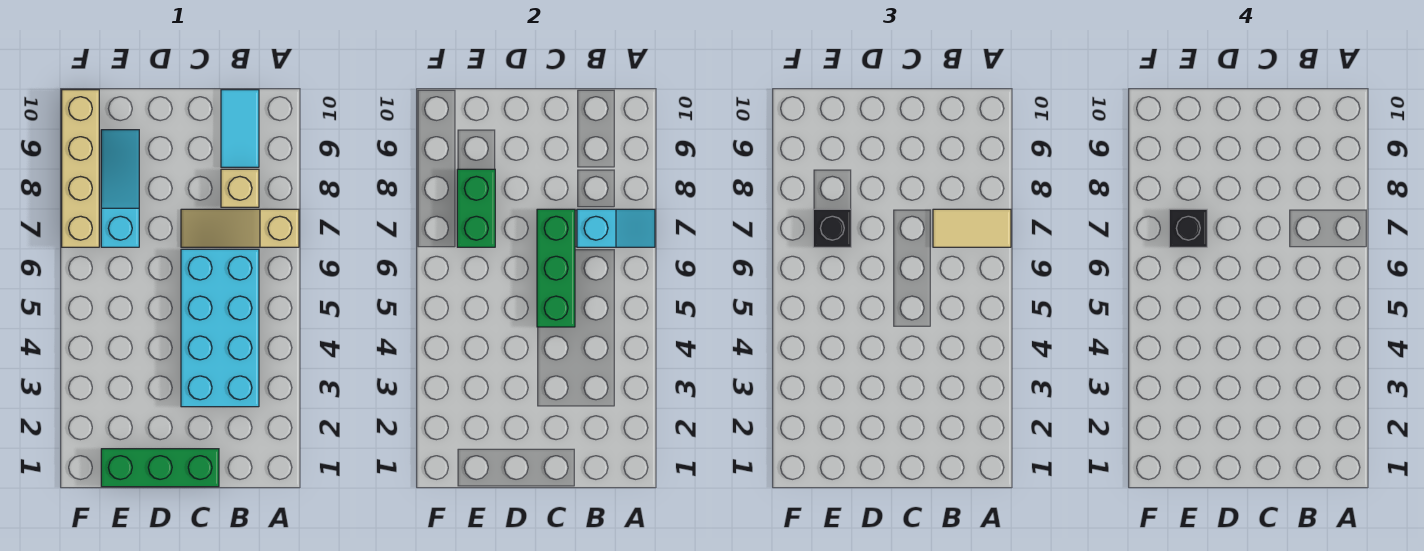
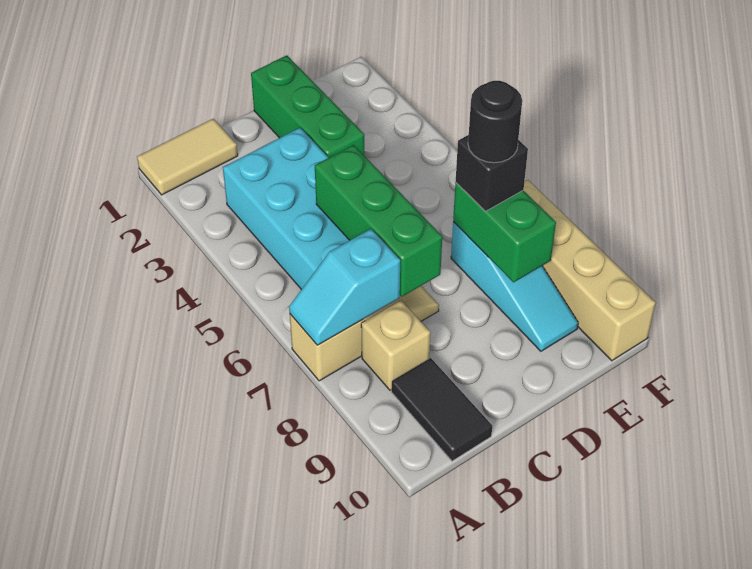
tan 1x2 tile [933,209,1011,247] -> tan 1x2 tile moved to [137,119,238,195]
cyan 1x2 tile [221,90,259,167] -> black 1x2 tile [391,358,492,461]
green 1x3 brick [101,449,219,487] -> green 1x3 brick turned to [251,55,364,157]
black 1x1 brick [1169,209,1207,247] -> black 1x1 round brick [468,81,522,163]

